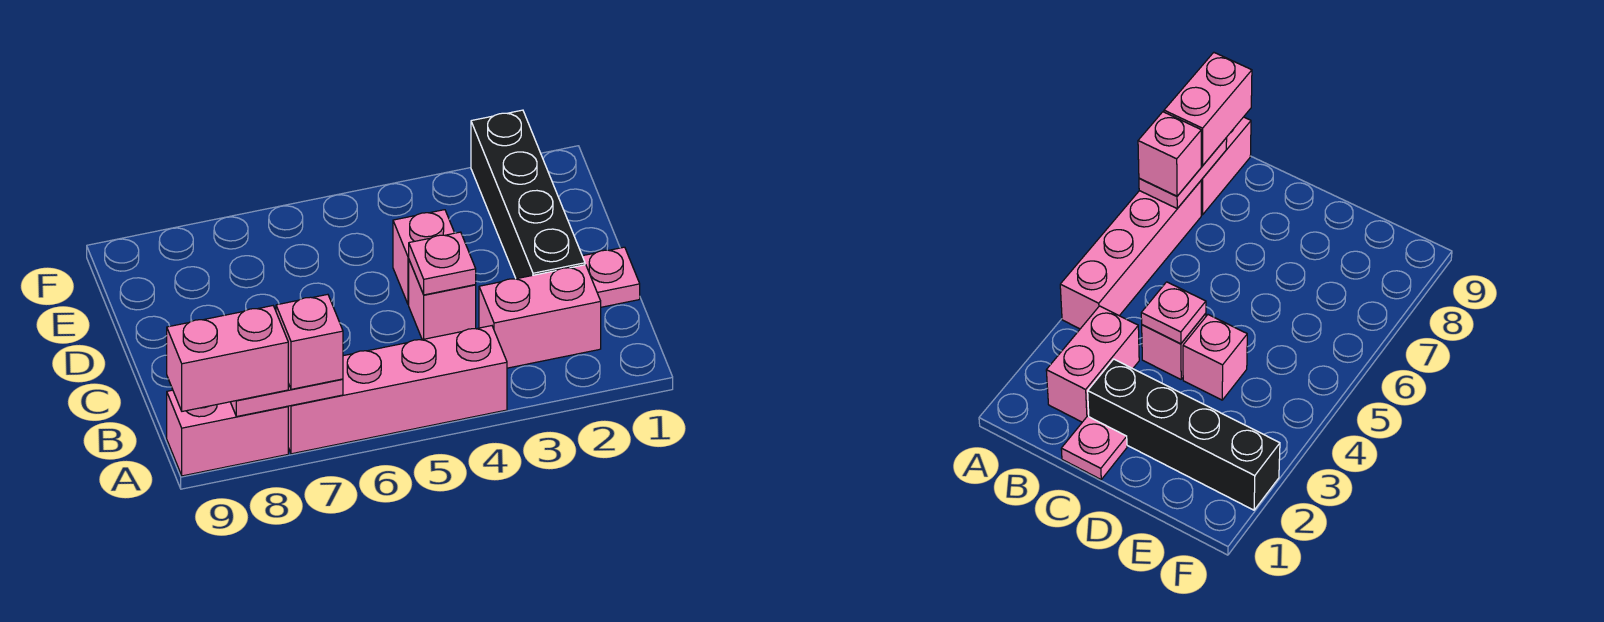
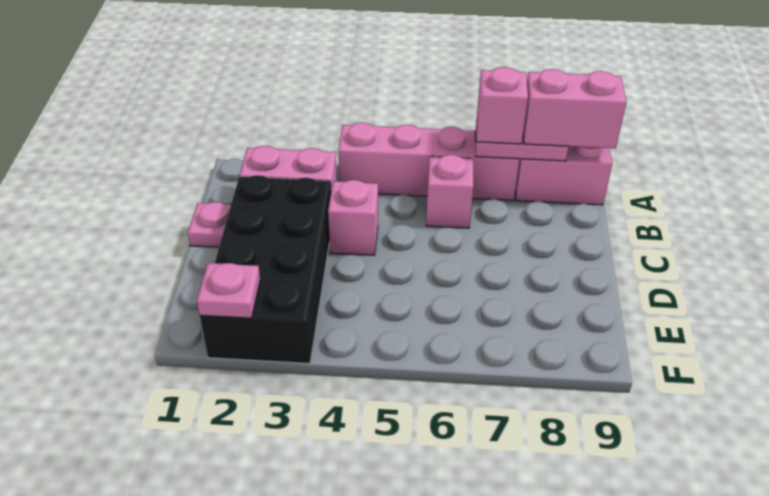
black 1x4 brick [471,110,585,279] -> black 2x4 brick [200,175,331,364]
pink 1x1 plate [409,232,476,295] -> pink 1x1 plate moved to [197,263,260,318]
pink 1x1 brick [393,210,455,305] -> pink 1x1 brick moved to [426,155,474,228]

